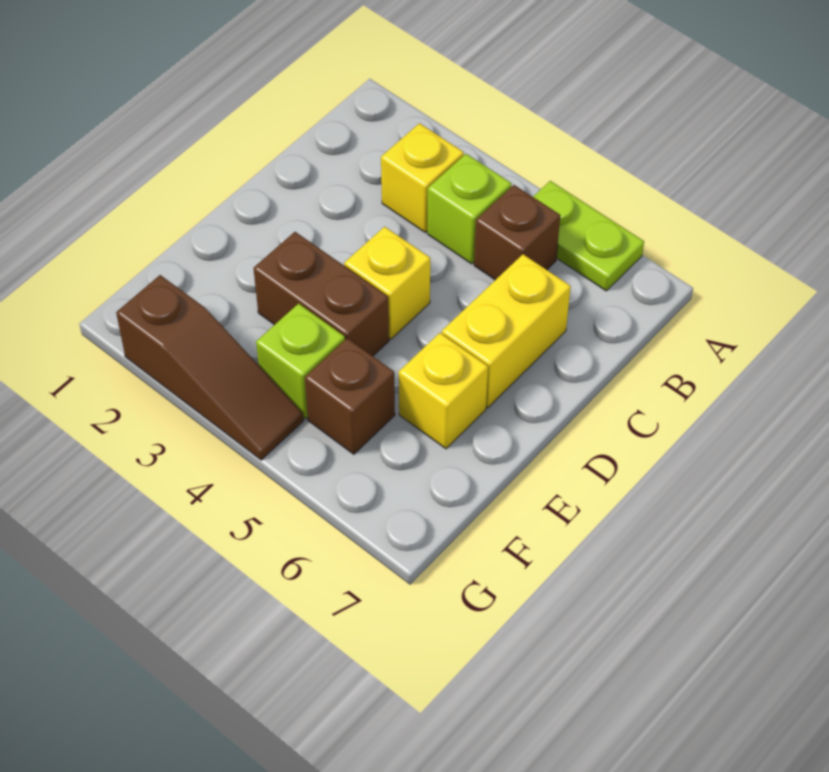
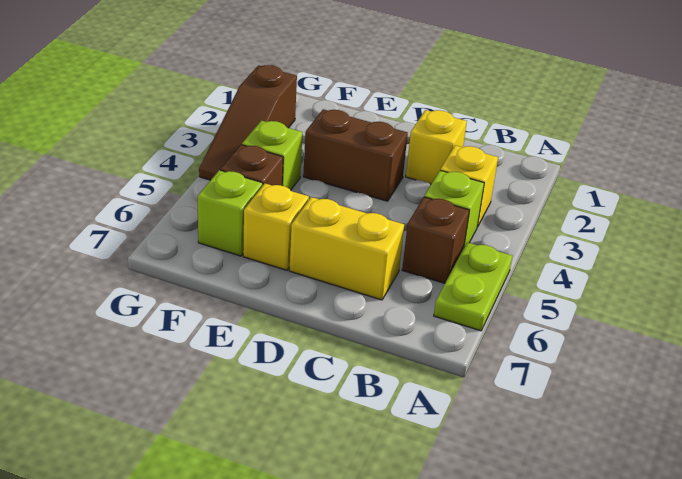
yellow 1x1 brick [344,227,430,339] -> yellow 1x1 brick moved to [406,110,467,184]
brown 1x2 brick [254,232,389,356] -> brown 1x2 brick turned to [303,109,408,201]
none -> lime 1x1 brick [198,170,263,256]

